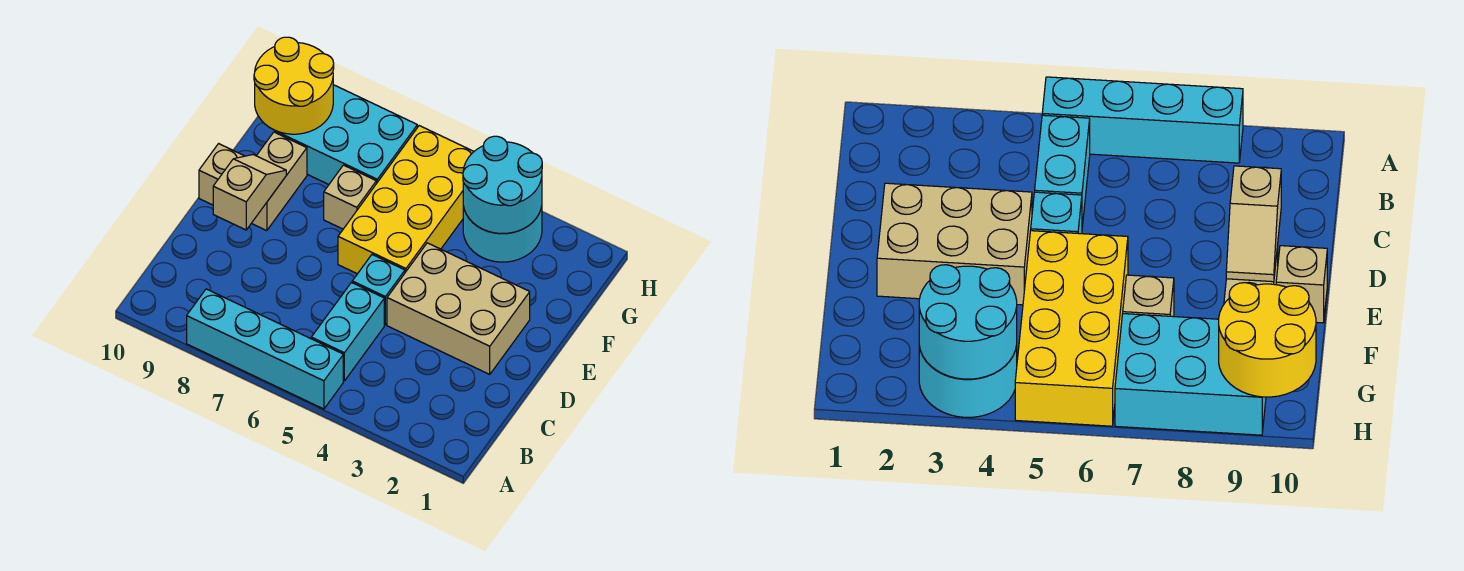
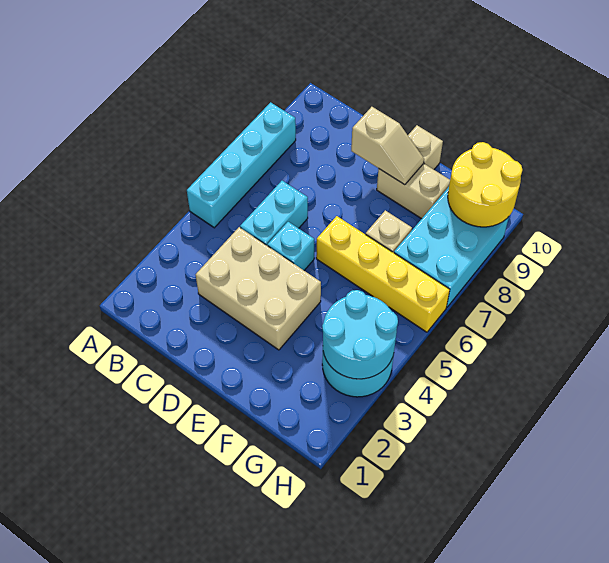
cyan 1x2 brick [311,283,384,381] -> cyan 1x2 brick turned to [240,181,308,246]
tan 2x3 brick [387,243,530,374] -> tan 2x3 brick turned to [196,227,321,350]
yellow 2x4 brick [338,126,474,274] -> yellow 1x4 brick [316,216,450,332]

